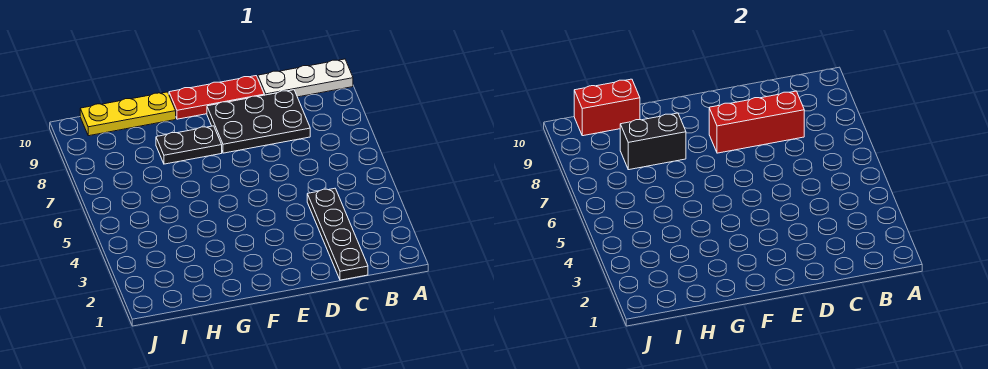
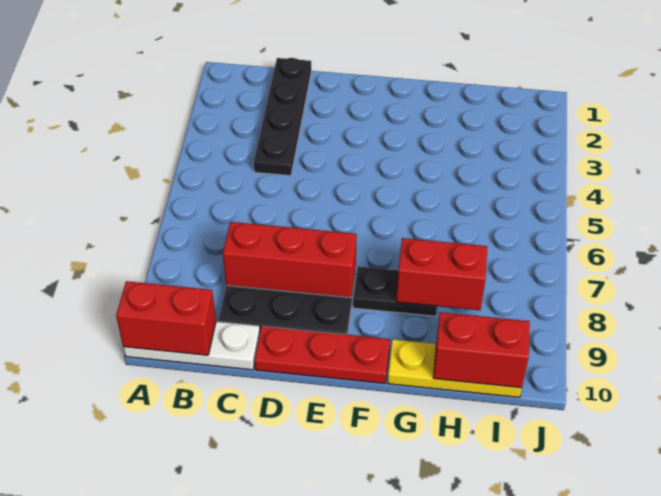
none -> red 1x2 brick [116,281,216,355]
black 1x2 brick [620,113,686,170] -> red 1x2 brick [396,238,487,310]

